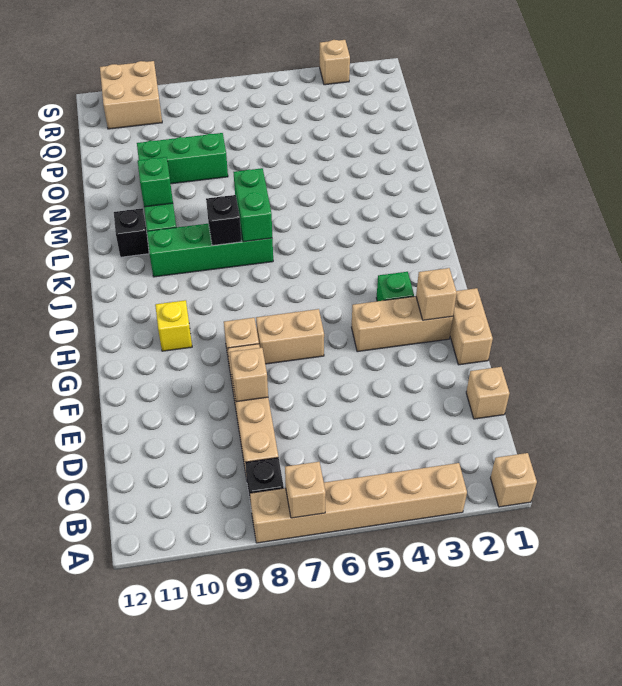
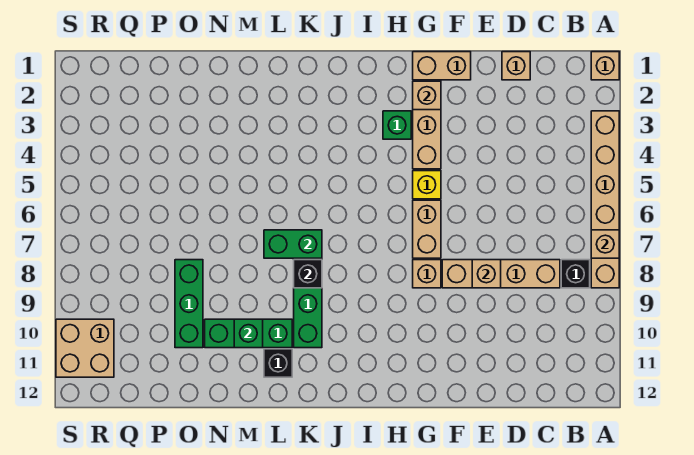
yellow 1x1 brick [155,300,192,351] -> yellow 1x1 brick moved to [413,171,441,199]
tan 1x1 brick [320,40,350,85] -> none

